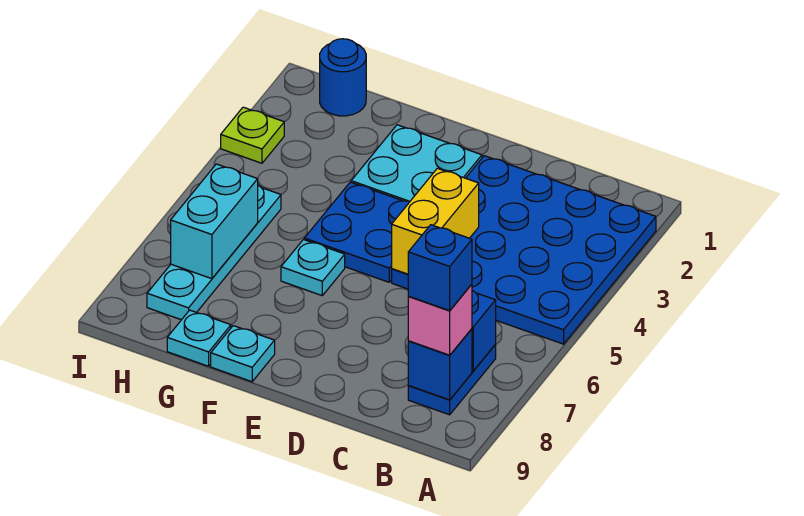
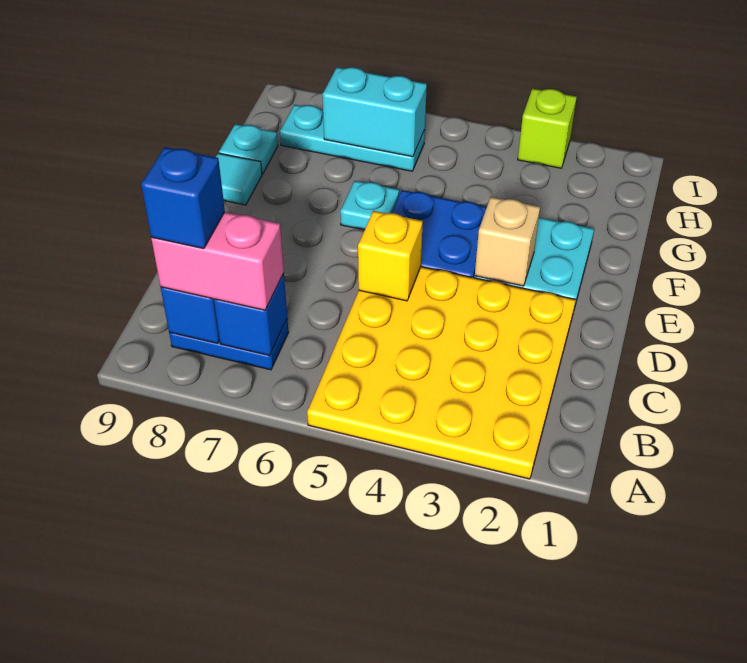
blue 4x4 plate [392,156,656,344] -> yellow 4x4 plate [307,267,576,479]
pink 1x1 brick [408,284,472,355] -> pink 1x2 brick [151,212,284,310]
yellow 1x2 brick [392,168,479,274] -> yellow 1x1 brick [358,211,423,301]
none -> tan 1x1 brick [475,197,540,286]
cyan 1x1 plate [211,326,275,382] -> cyan 1x1 tile [216,153,262,205]
blue 1x1 round brick [320,39,366,116] -> none
cyan 1x4 plate [147,185,281,320] -> cyan 1x3 plate [280,105,425,171]
lime 1x1 plate [221,107,284,163] -> lime 1x1 brick [518,88,577,168]

